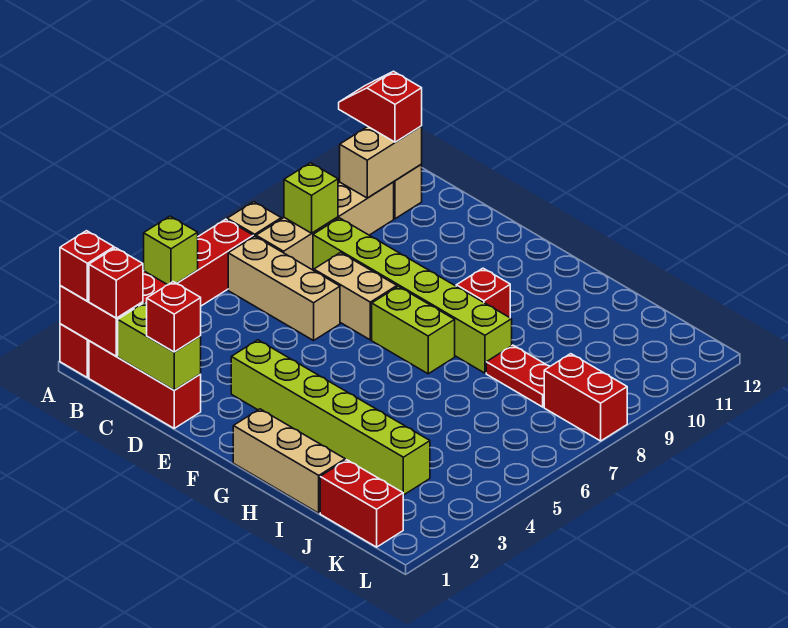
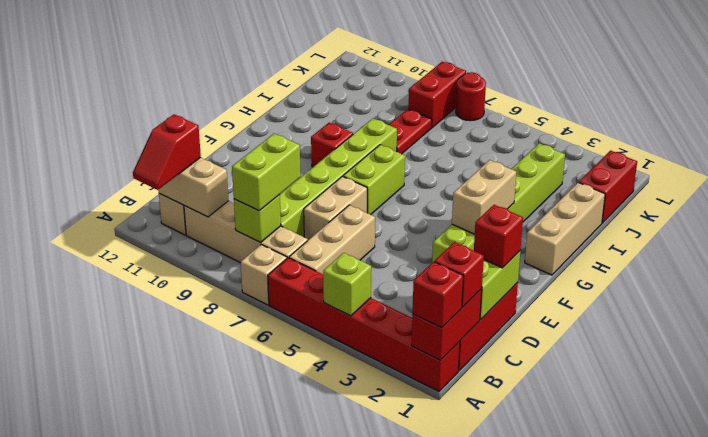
none -> lime 1x2 brick [232,134,301,211]
none -> tan 1x2 brick [452,160,516,234]
none -> red 1x1 round brick [456,72,486,121]

